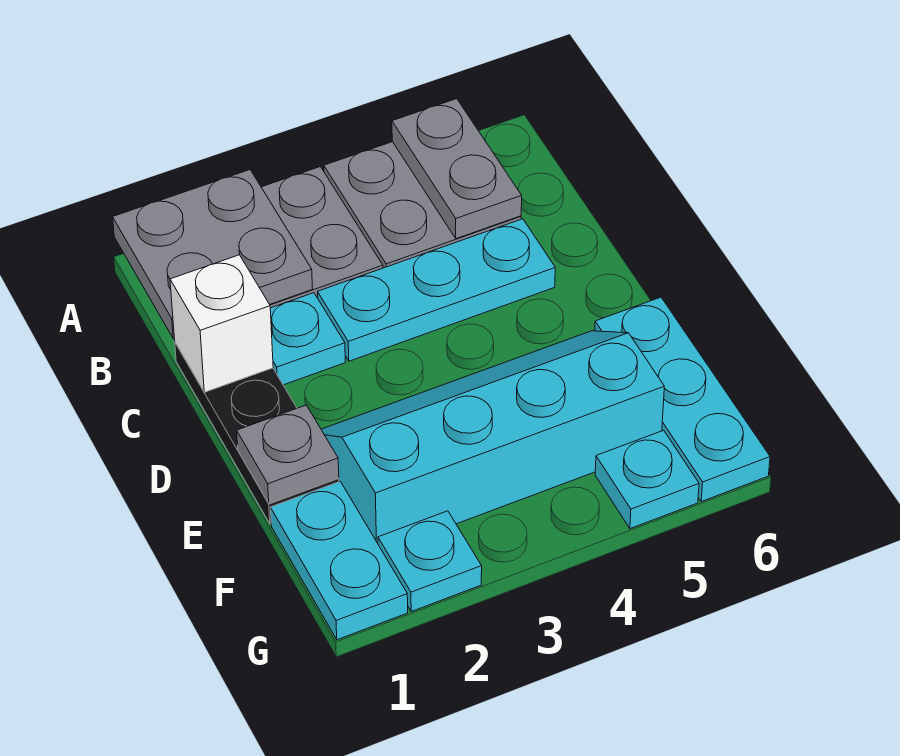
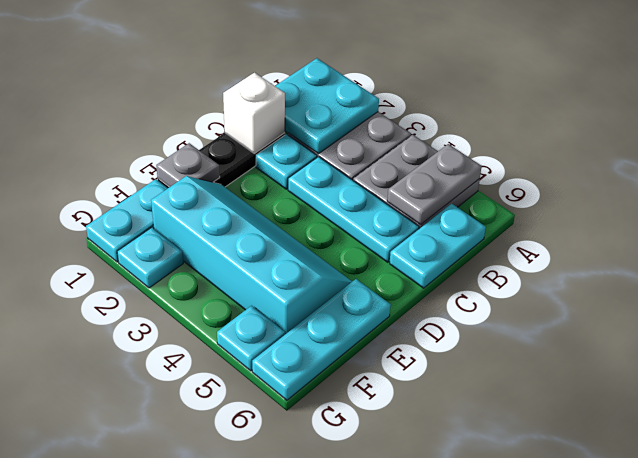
grey 2x2 plate [113,170,313,338] -> cyan 2x2 plate [276,58,379,154]
none -> cyan 1x2 plate [390,204,486,288]

